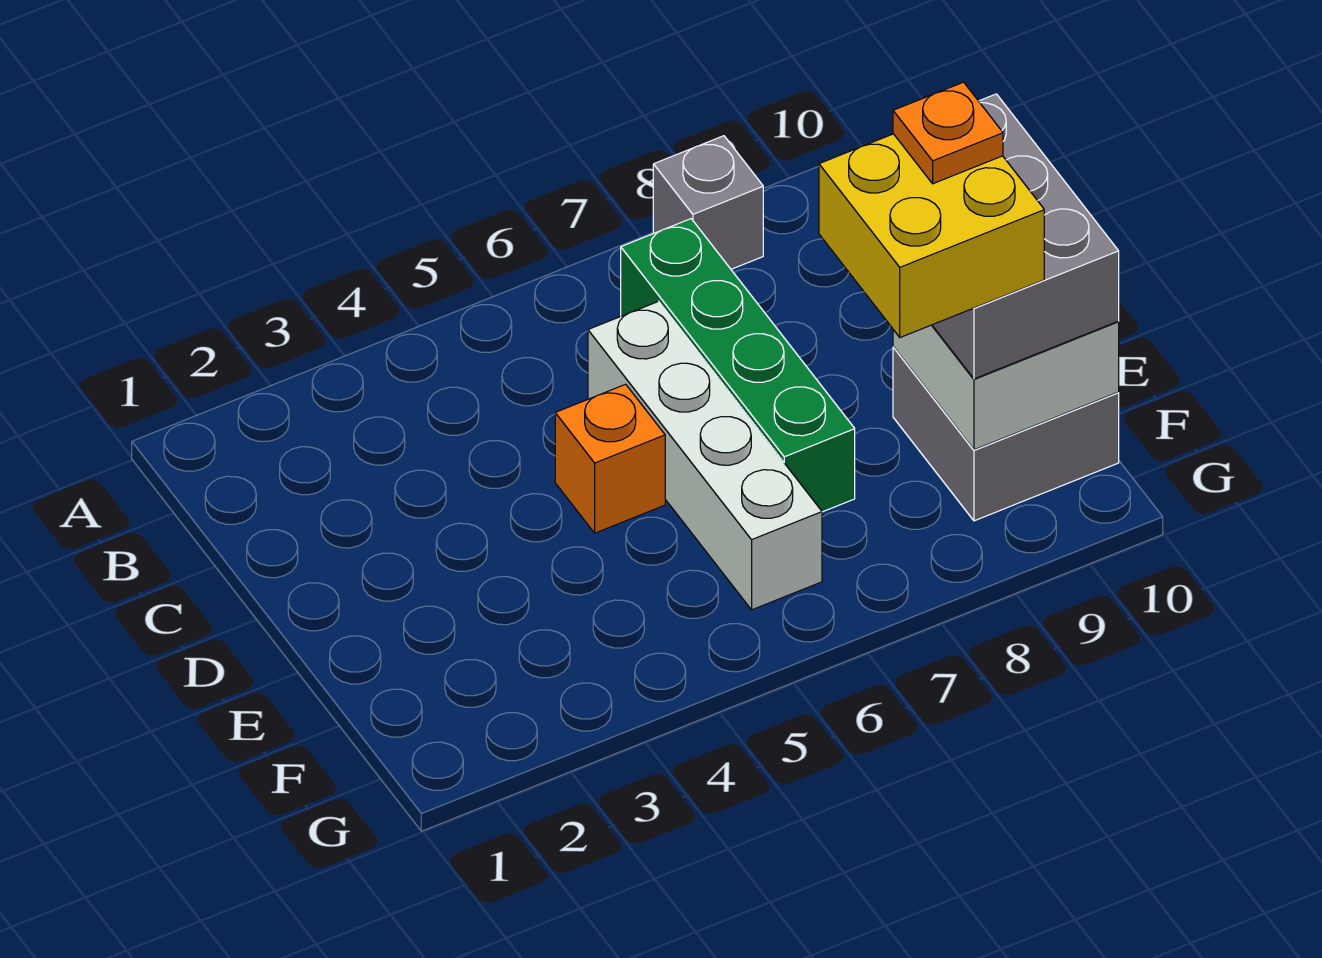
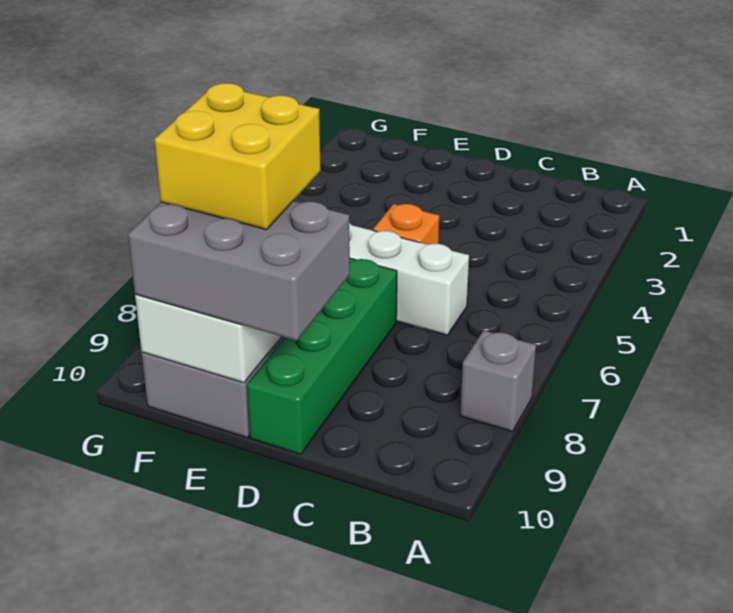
green 1x4 brick [621,219,855,512] -> green 1x4 brick turned to [247,258,397,454]
orange 1x1 plate [893,82,1003,184] -> none

